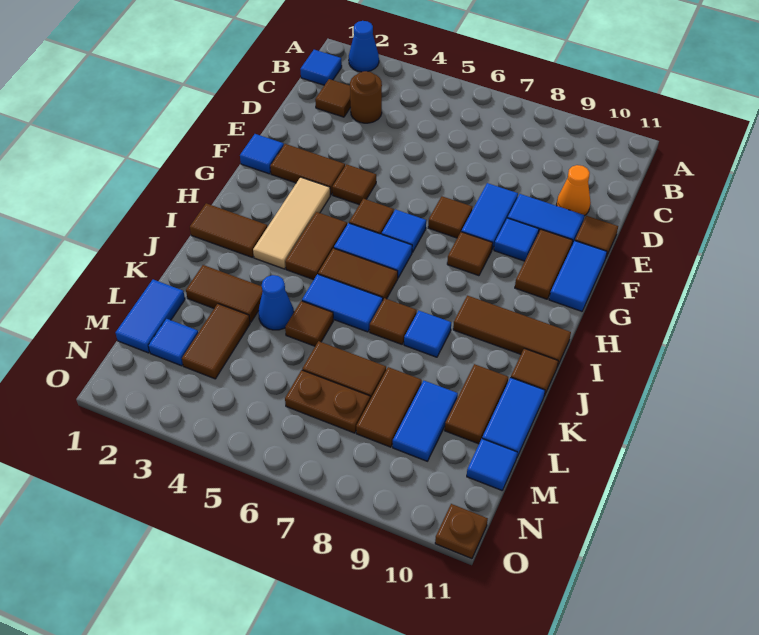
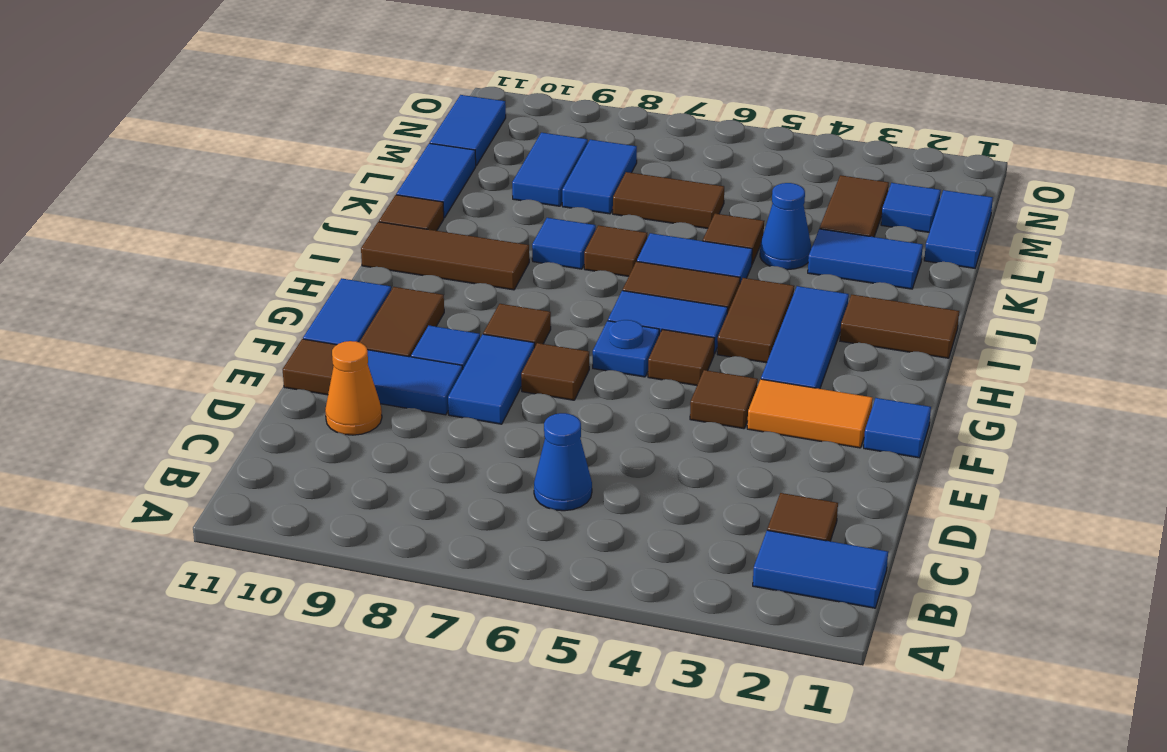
blue 1x1 cone [349,21,379,72] -> blue 1x1 cone moved to [534,413,592,511]
blue 1x1 tile [300,50,342,85] -> blue 1x2 tile [753,530,888,608]
brown 1x1 round brick [350,71,382,123] -> none
brown 1x2 tile [270,144,345,195] -> orange 1x2 tile [747,379,873,448]
tan 1x3 tile [253,177,330,269] -> blue 1x3 tile [761,286,849,389]
blue 1x1 tile [382,210,426,252] -> blue 1x1 plate [593,320,659,377]
brown 1x2 tile [186,265,263,322] -> blue 1x2 tile [808,229,923,289]
brown 1x2 tile [445,364,508,444] -> none
brown 1x2 tile [356,367,422,447] -> blue 1x2 tile [562,140,637,214]
brown 1x2 plate [285,370,370,433] -> none
blue 1x1 tile [467,439,517,490] -> blue 1x2 tile [430,95,506,166]
brown 1x1 plate [435,504,488,559] -> none

